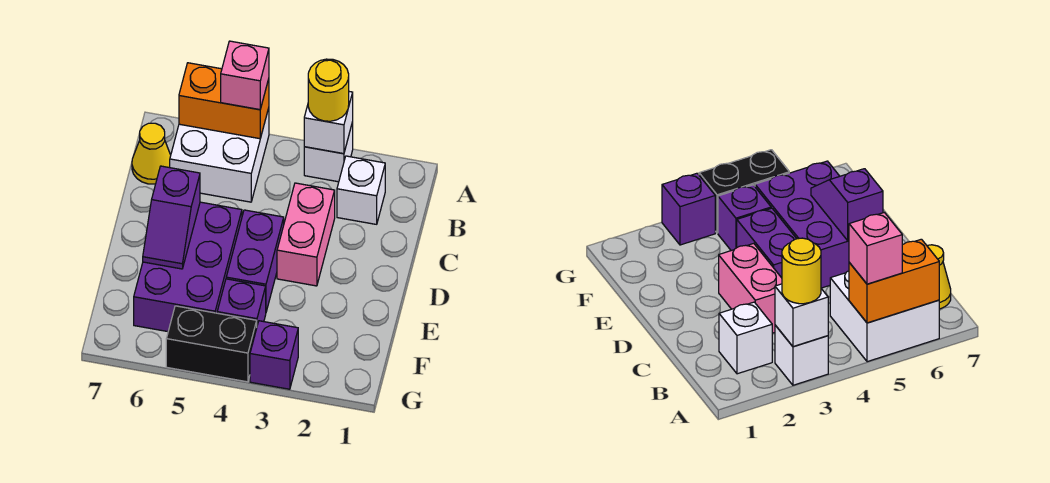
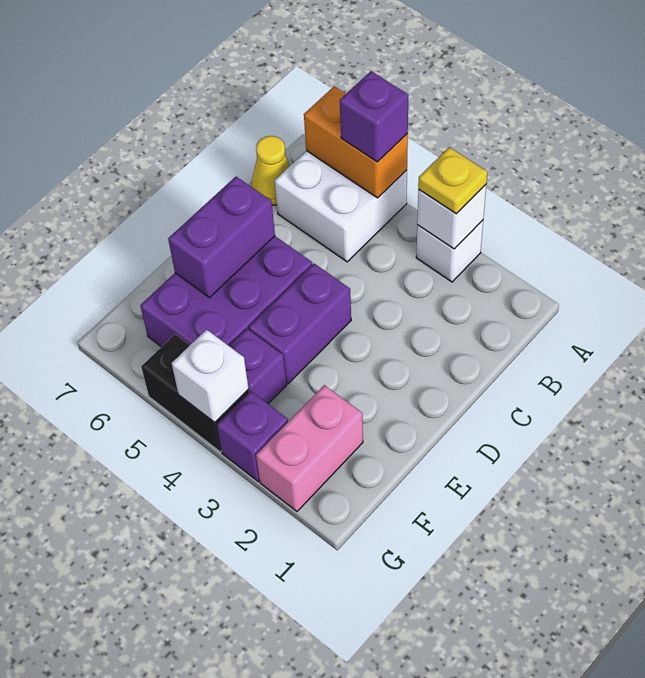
yellow 1x1 round brick [308,59,349,121] -> yellow 1x1 plate [418,147,487,214]
pink 1x1 brick [221,41,269,110] -> purple 1x1 brick [340,71,408,162]
white 1x1 brick [337,156,385,224] -> white 1x1 brick moved to [172,330,249,423]
pink 1x2 brick [277,183,335,286] -> pink 1x2 brick moved to [256,385,363,511]
purple 1x2 slope [143,166,200,269] -> purple 1x2 brick [168,177,275,298]

